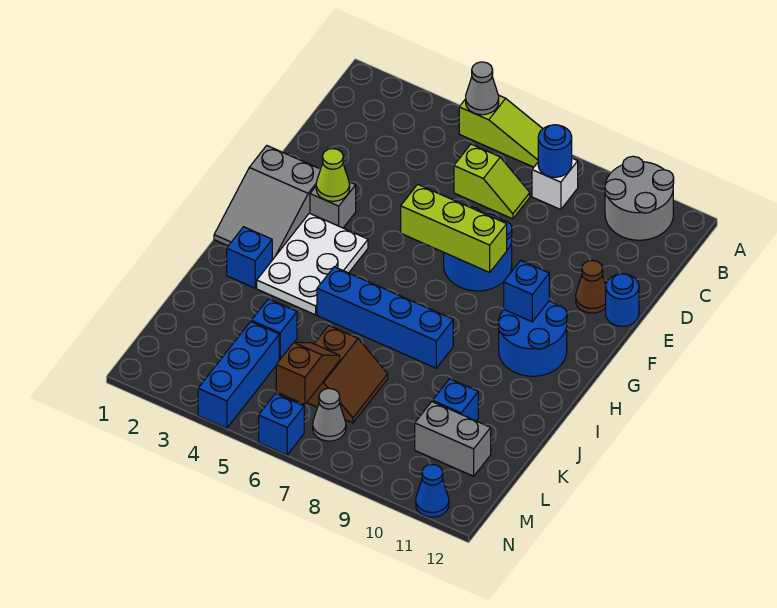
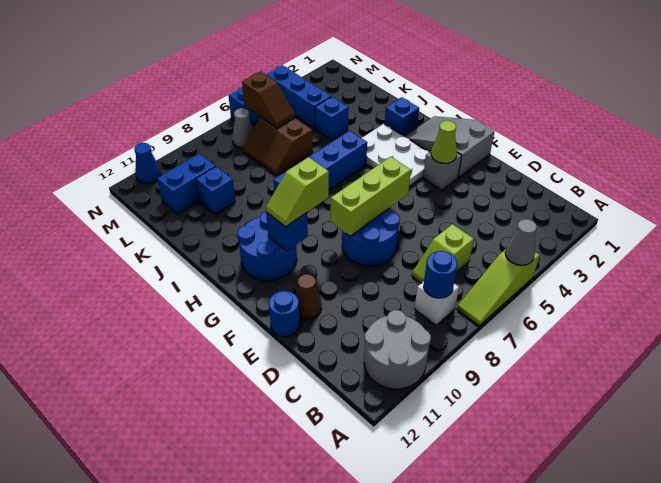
none -> lime 1x2 slope [266,157,329,227]
grey 1x2 brick [415,402,491,476] -> blue 1x2 brick [157,154,216,214]

